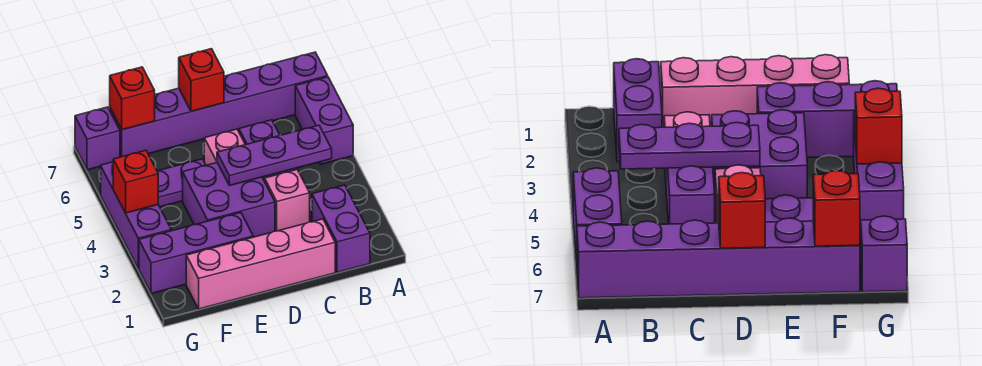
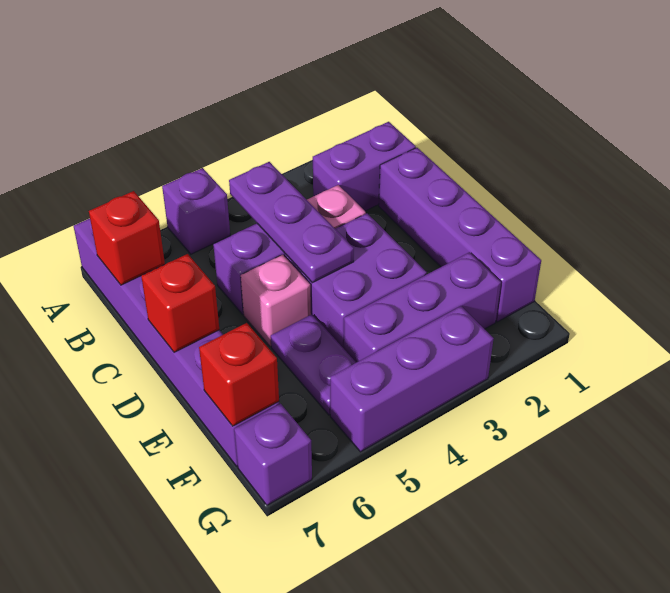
purple 1x2 brick [295,77,353,164] -> purple 1x1 brick [162,168,230,254]
pink 1x4 brick [186,219,335,309] -> purple 1x4 brick [379,148,541,322]
purple 1x3 brick [139,213,253,294] -> purple 1x3 brick turned to [344,252,501,363]
red 1x1 brick [113,150,158,213] -> red 1x1 brick moved to [89,191,165,285]

